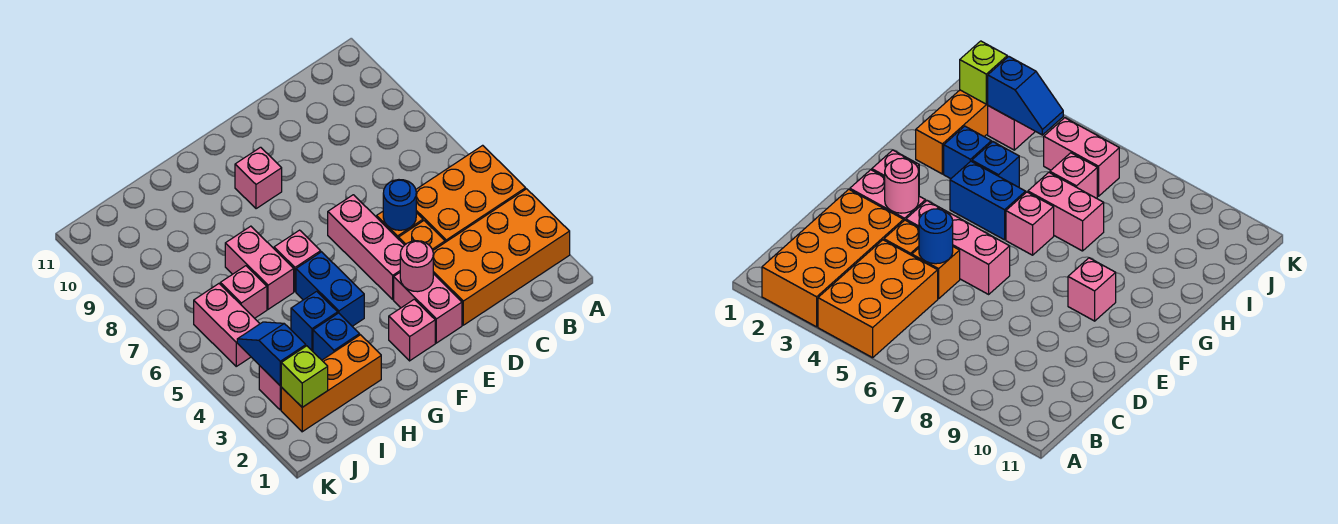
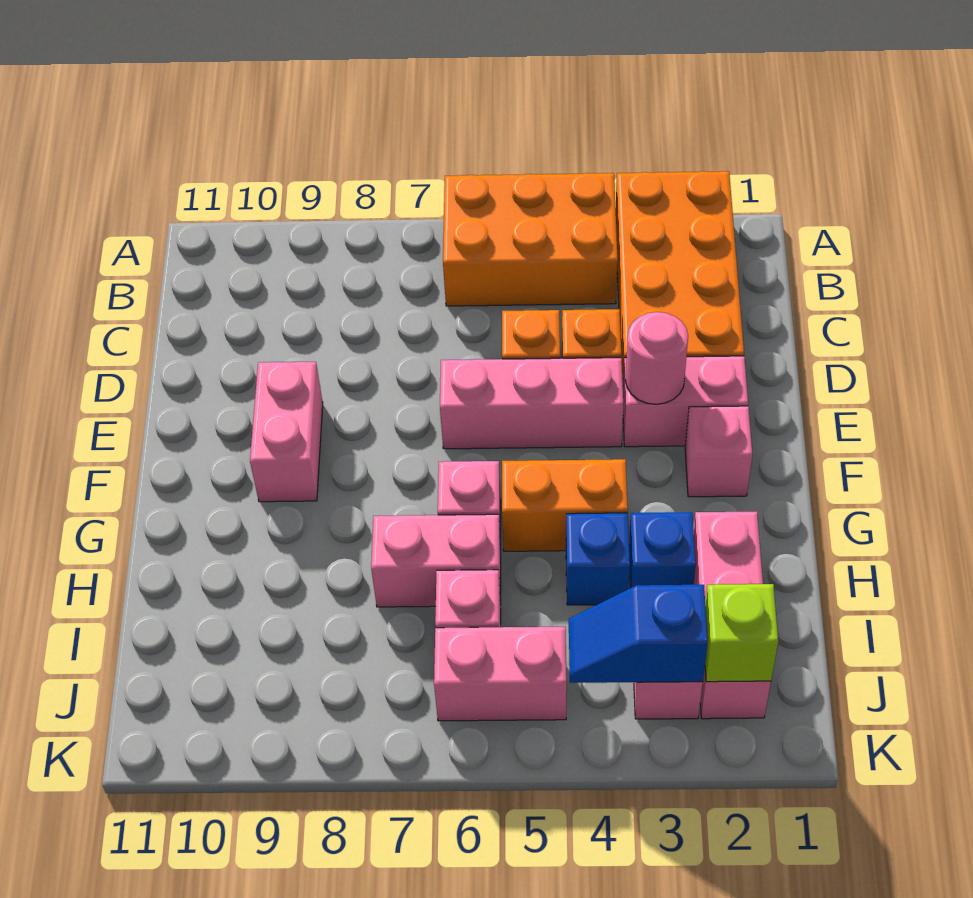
orange 2x3 brick [416,145,526,242] -> orange 2x3 brick turned to [443,173,618,306]
blue 1x1 round brick [383,180,416,230] -> none
pink 1x1 brick [235,147,282,209] -> pink 1x2 brick [250,362,323,502]
blue 1x2 brick [296,252,364,326] -> orange 1x2 brick [502,459,628,551]
orange 1x3 brick [281,335,381,432] -> pink 1x3 brick [694,511,771,719]

